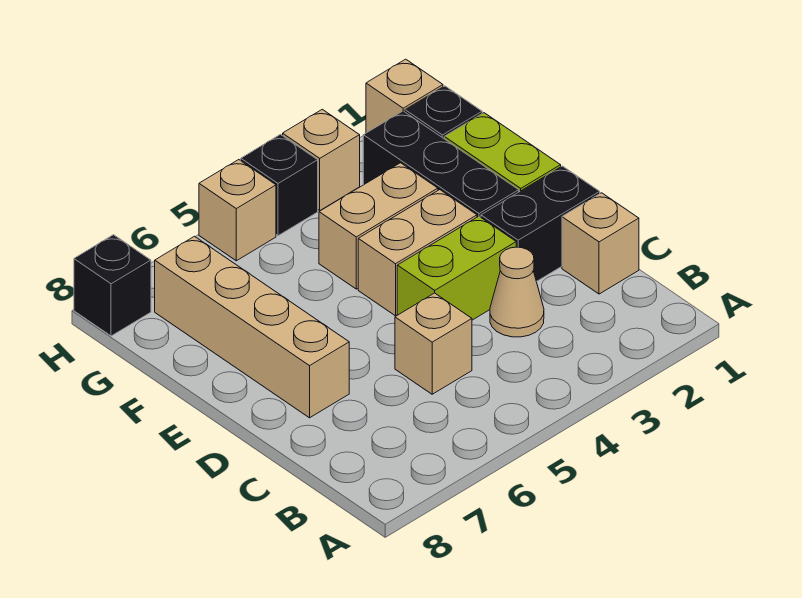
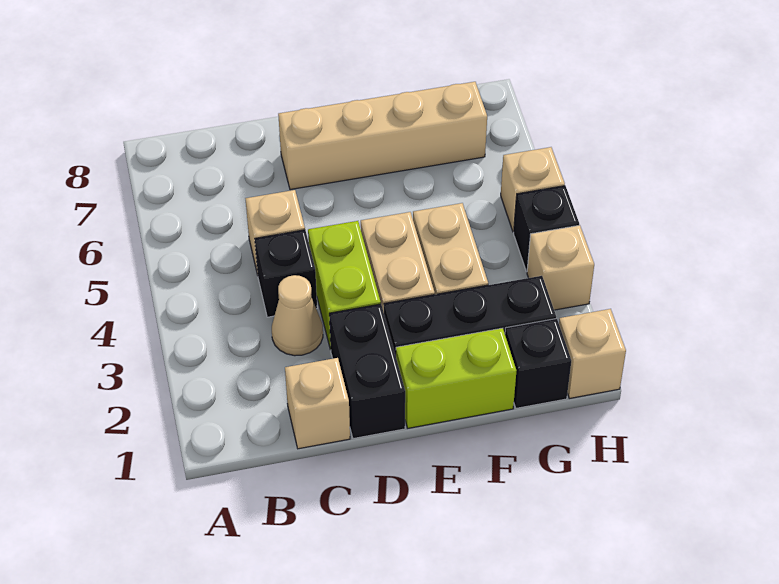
black 1x1 brick [74,235,151,336] -> black 1x1 brick moved to [255,230,317,317]

